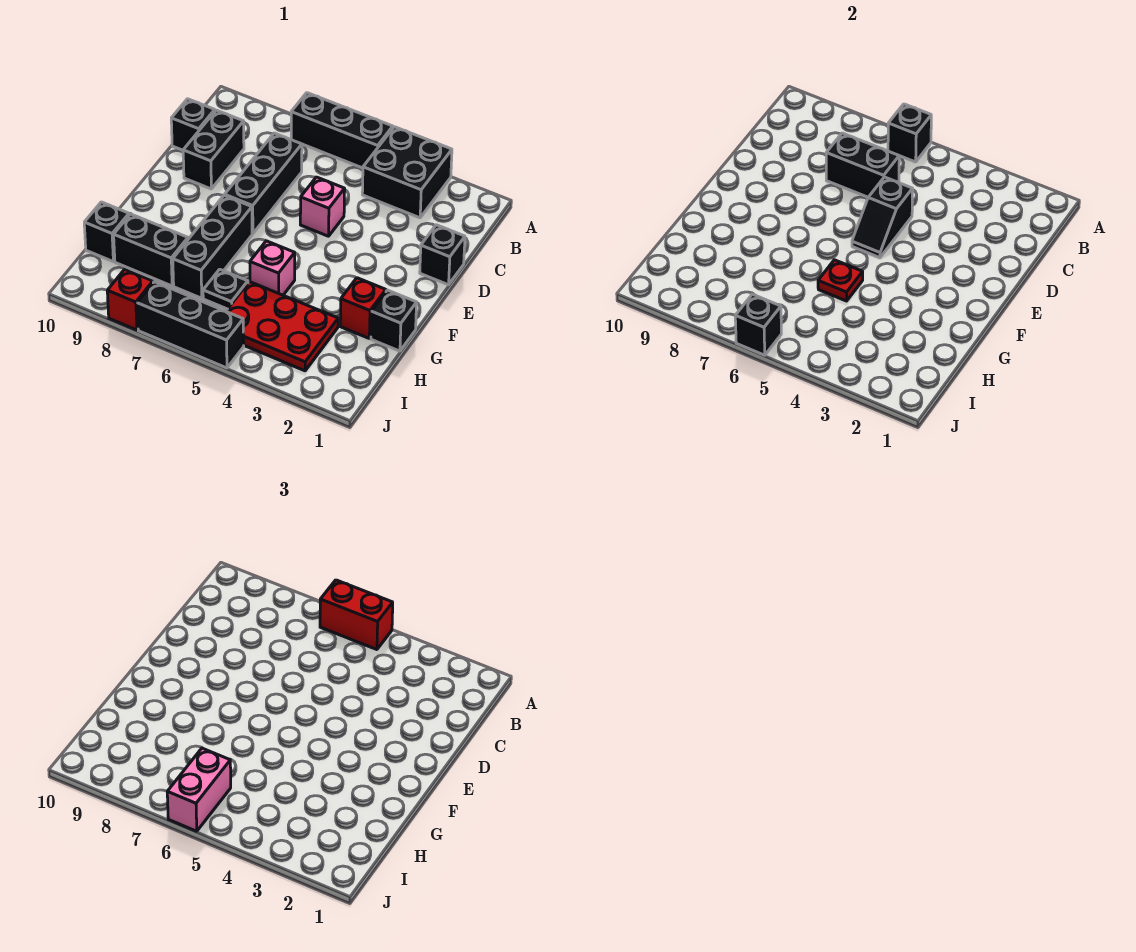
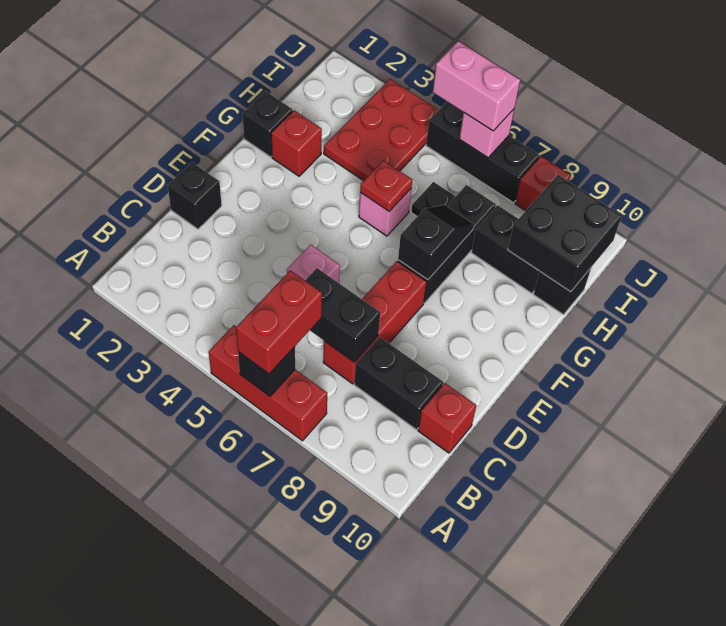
black 2x2 brick [362,127,452,218] -> black 2x2 brick moved to [508,175,622,292]
black 1x3 brick [291,93,393,168] -> red 1x3 brick [209,325,327,441]
red 1x2 brick [320,580,393,650] -> red 1x2 brick turned to [236,270,322,374]
black 1x3 brick [225,133,302,234] -> red 1x3 brick [323,261,427,384]
black 1x2 brick [183,110,244,189] -> black 1x2 brick turned to [354,337,443,430]
black 1x1 brick [171,99,215,150] -> red 1x1 brick [418,383,476,453]
black 1x2 slope [852,177,913,258] -> black 1x2 slope moved to [398,205,474,280]
red 2x3 plate [226,282,338,371] -> red 2x3 plate turned to [324,79,438,181]
pink 1x2 brick [167,748,231,831] -> pink 1x2 brick turned to [433,41,520,131]
black 1x1 brick [735,294,781,355] -> pink 1x1 brick [459,109,514,158]

